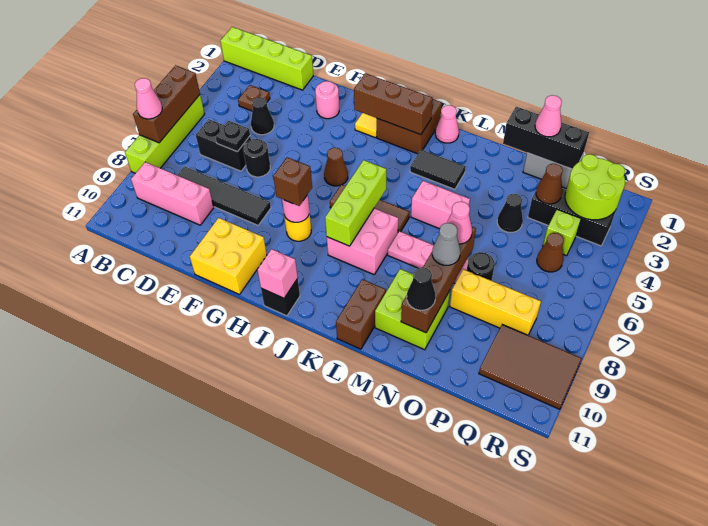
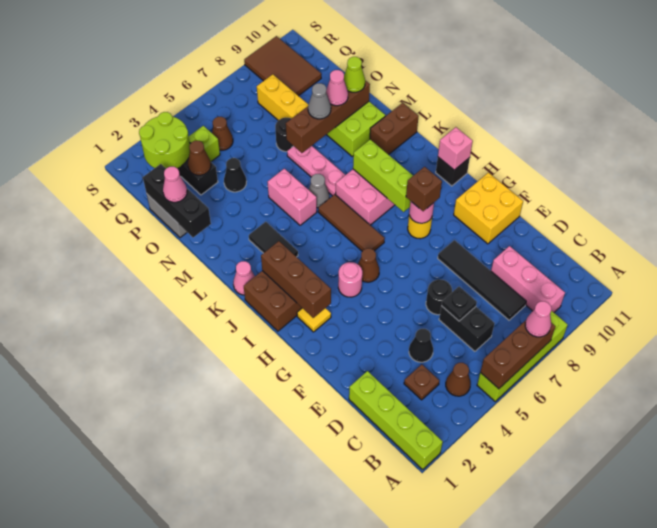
none -> brown 1x1 cone [446,363,471,396]
pink 1x1 round brick [315,81,339,119] -> pink 1x1 round brick moved to [338,262,362,297]
lime 1x3 brick [325,160,386,246] -> lime 1x3 brick turned to [353,140,413,212]
none -> grey 1x1 cone [309,174,329,208]
pink 1x1 cone [447,202,472,244] -> pink 1x1 cone moved to [326,70,348,106]
black 1x1 cone [407,267,436,310] -> lime 1x1 cone [344,57,365,92]

